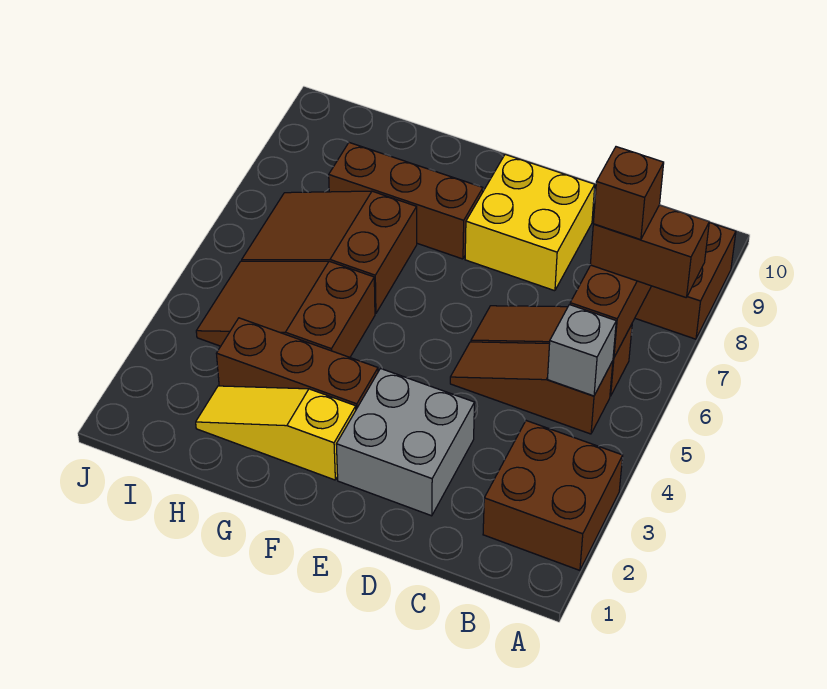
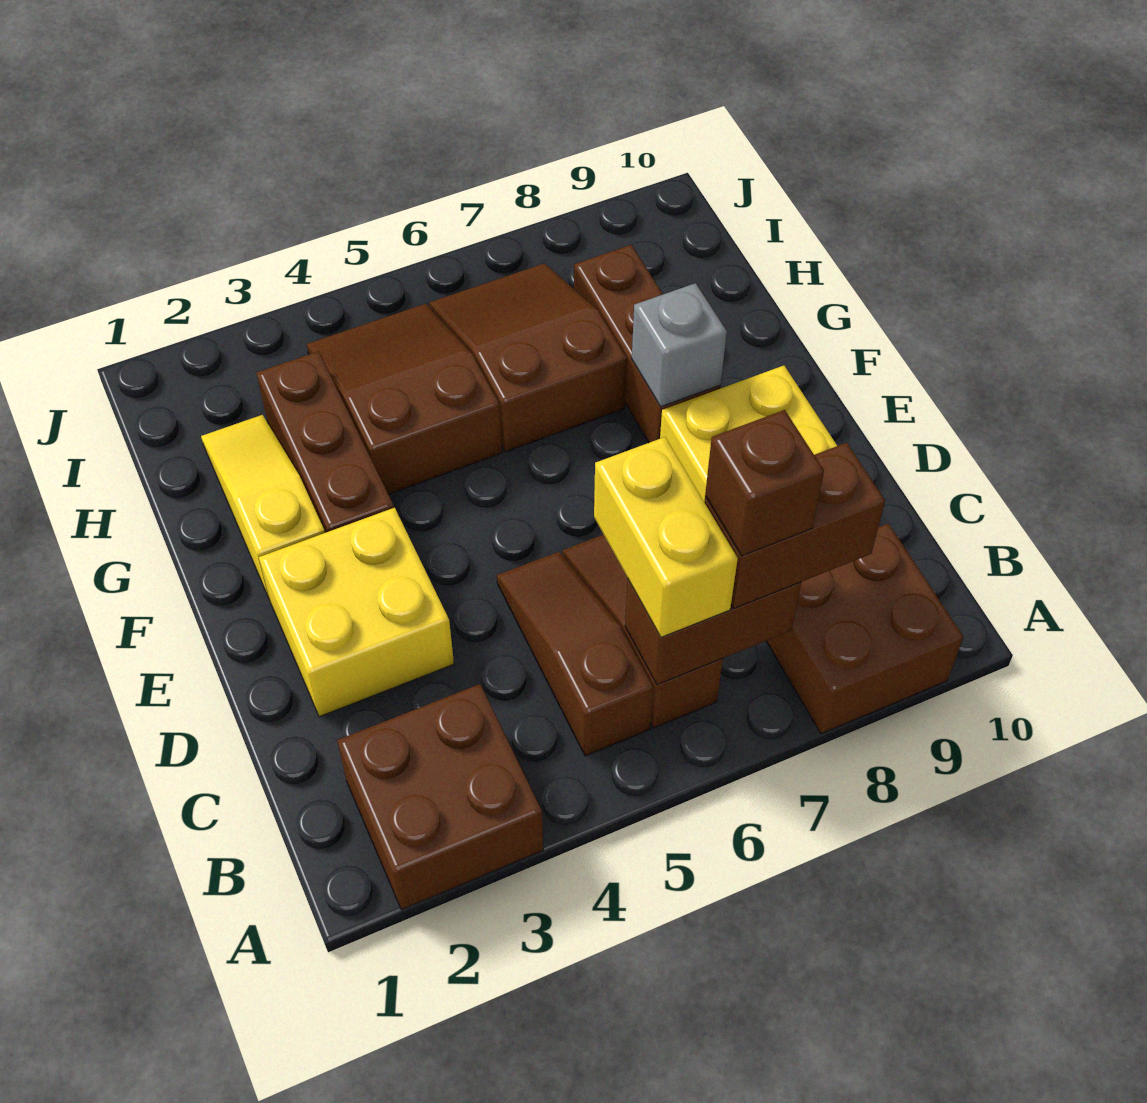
brown 1x2 brick [590,205,709,297] -> brown 1x2 brick turned to [704,443,885,608]
grey 1x1 brick [548,305,616,396] -> grey 1x1 brick moved to [632,283,727,407]
none -> yellow 1x2 brick [594,437,738,637]
grey 2x2 brick [336,369,475,516] -> yellow 2x2 brick [259,508,454,717]

